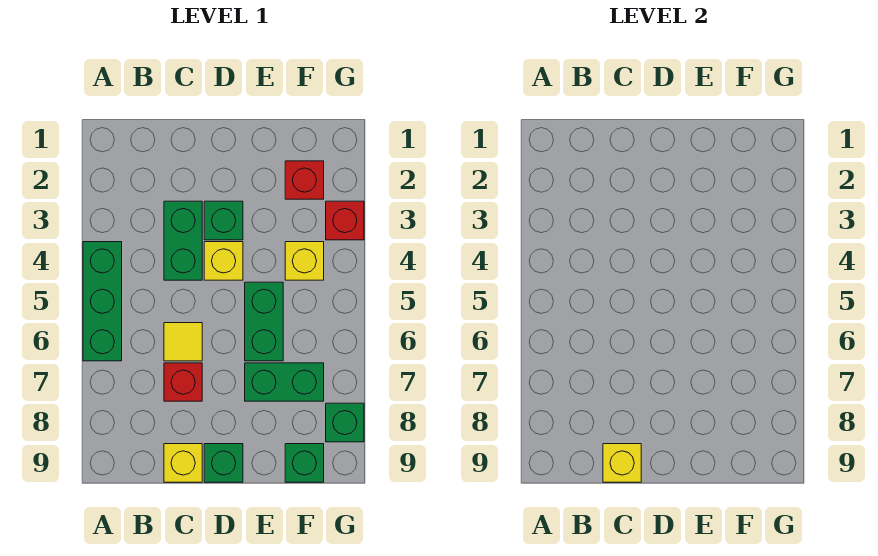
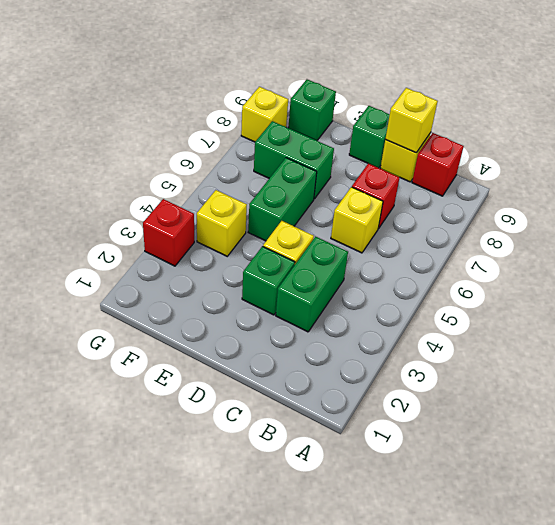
green 1x3 brick [83,242,122,361] -> none
yellow 1x1 tile [164,323,202,361] -> yellow 1x1 brick [331,187,383,253]
red 1x1 brick [285,161,324,199] -> red 1x1 brick moved to [412,133,464,196]
green 1x1 brick [326,403,364,442] -> yellow 1x1 brick [241,87,288,142]

